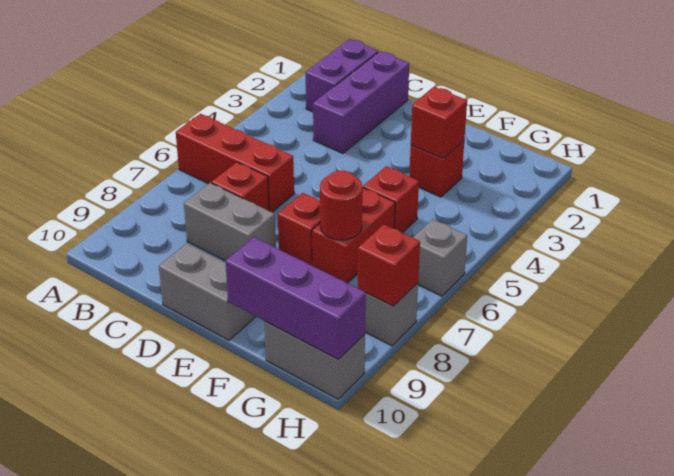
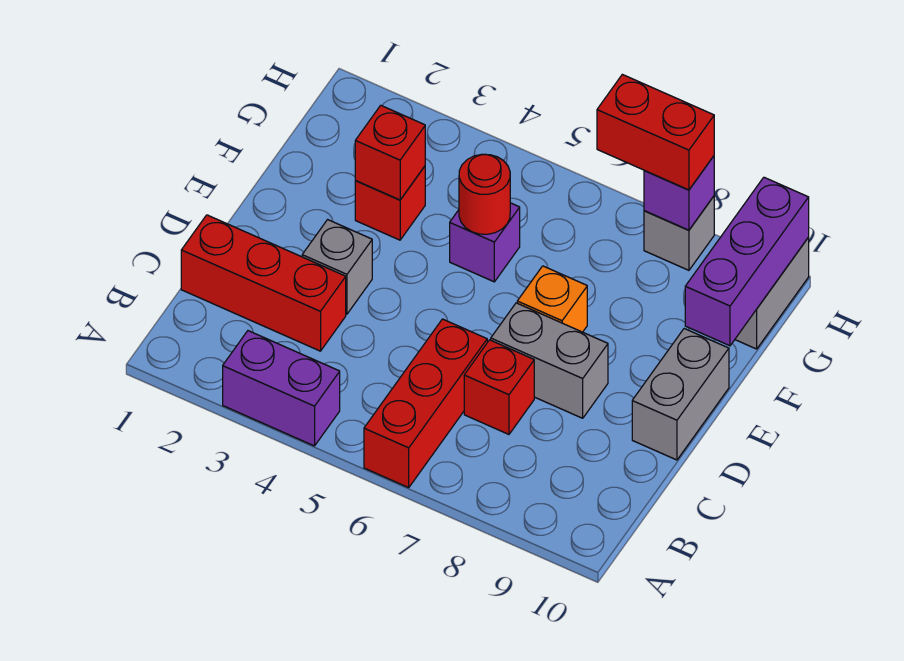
purple 1x2 brick [306,39,378,112] -> purple 1x2 brick moved to [223,331,340,446]
purple 1x3 brick [313,51,409,153] -> red 1x3 brick [181,215,346,351]
grey 1x2 brick [184,183,276,261] -> grey 1x2 brick turned to [491,303,608,418]
red 1x1 brick [278,193,320,266] -> orange 1x1 brick [517,266,587,332]
red 1x1 brick [363,166,419,233] -> purple 1x1 brick [450,203,520,282]
red 1x2 brick [312,188,395,283] -> red 1x2 brick moved to [597,74,714,190]
red 1x1 round brick [320,170,363,240] -> red 1x1 round brick moved to [459,154,510,234]
grey 1x1 brick [413,219,467,296] -> grey 1x1 brick moved to [302,220,372,314]
red 1x1 brick [358,224,420,306] -> purple 1x1 brick [644,156,714,230]

